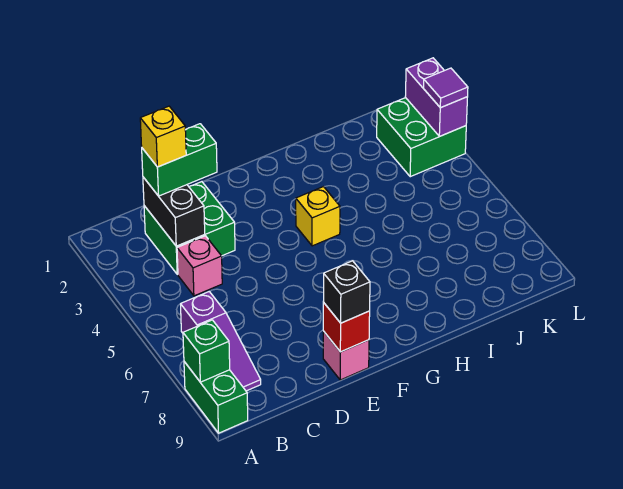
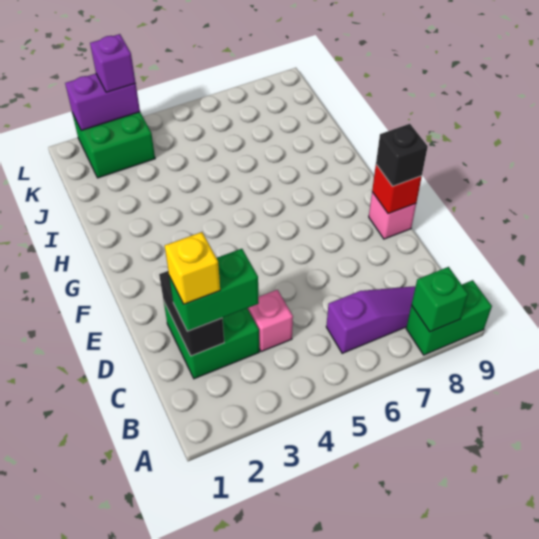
black 1x2 brick [143,177,205,246] -> black 1x2 brick turned to [159,271,224,356]
green 1x2 brick [142,124,217,196] -> green 1x2 brick turned to [169,249,259,331]
yellow 1x1 brick [296,187,340,246] -> none
purple 1x1 tile [424,68,468,108] -> purple 1x1 brick [90,34,136,92]

